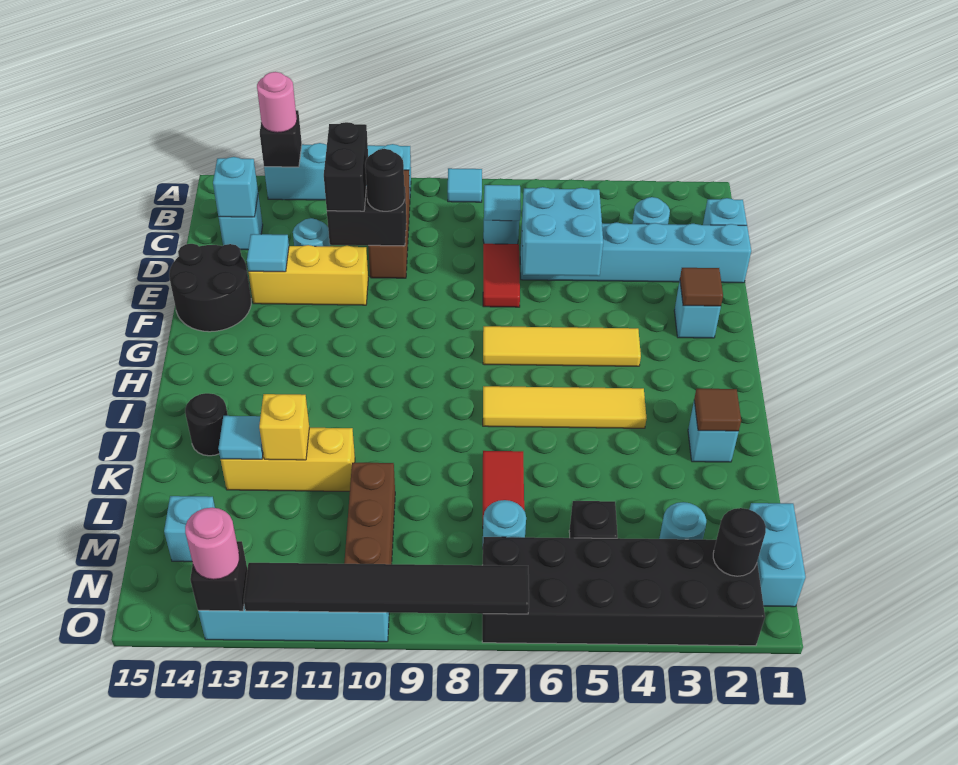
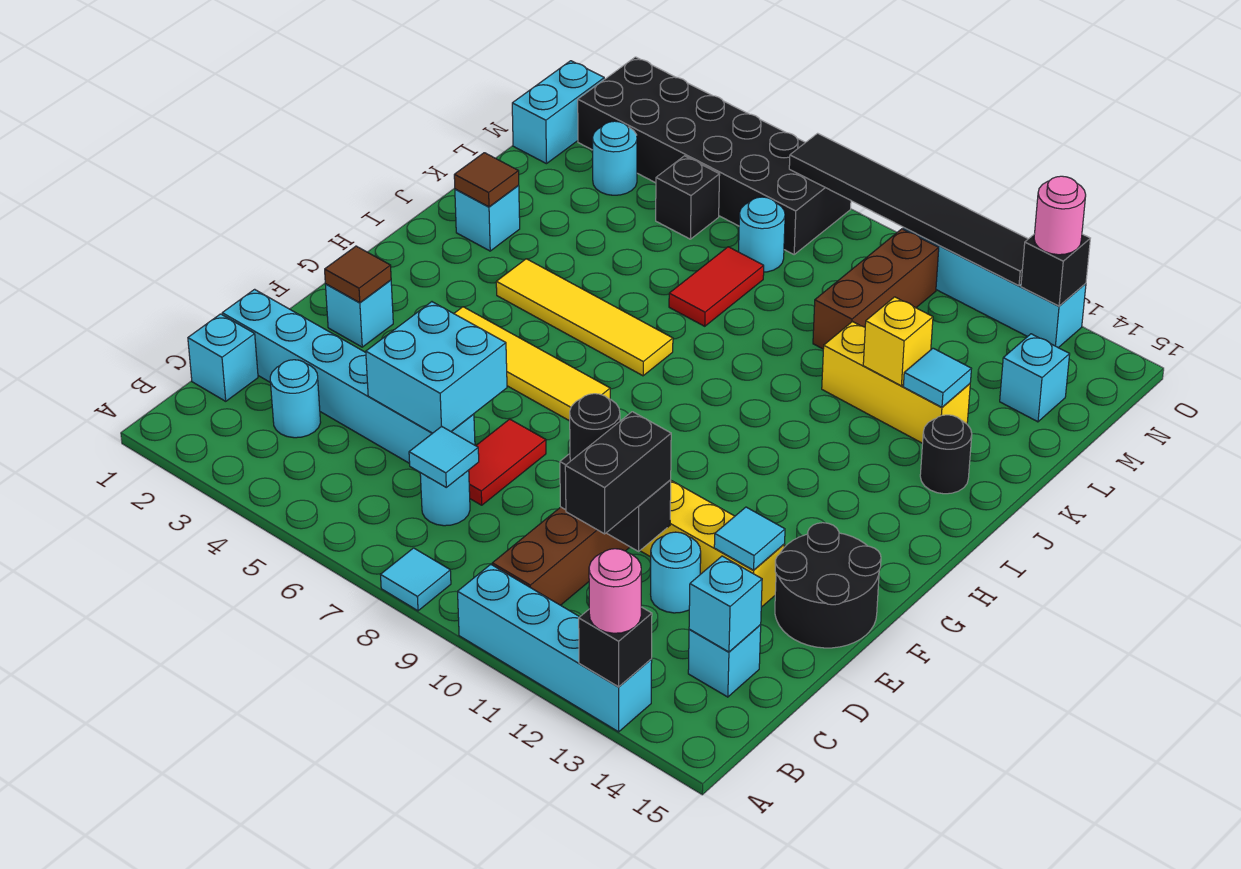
black 1x1 round brick [713,508,766,576] -> none

